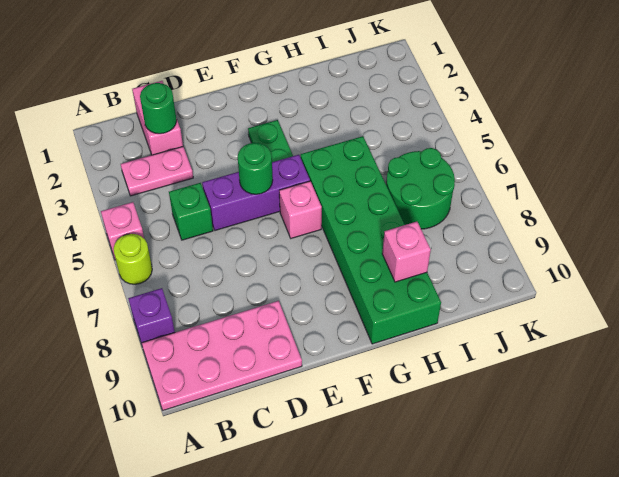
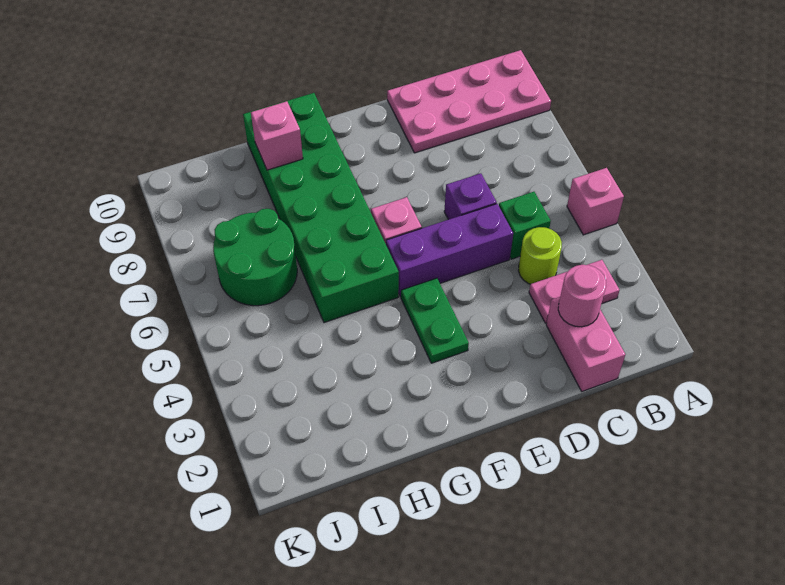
lime 1x1 round brick [114,234,152,284] -> lime 1x1 round brick moved to [518,227,562,284]
purple 1x1 brick [128,288,175,344] -> purple 1x1 brick moved to [444,173,497,220]
green 1x1 round brick [140,83,177,134] -> pink 1x1 round brick [558,265,606,327]
green 1x1 round brick [238,143,273,194] -> none

